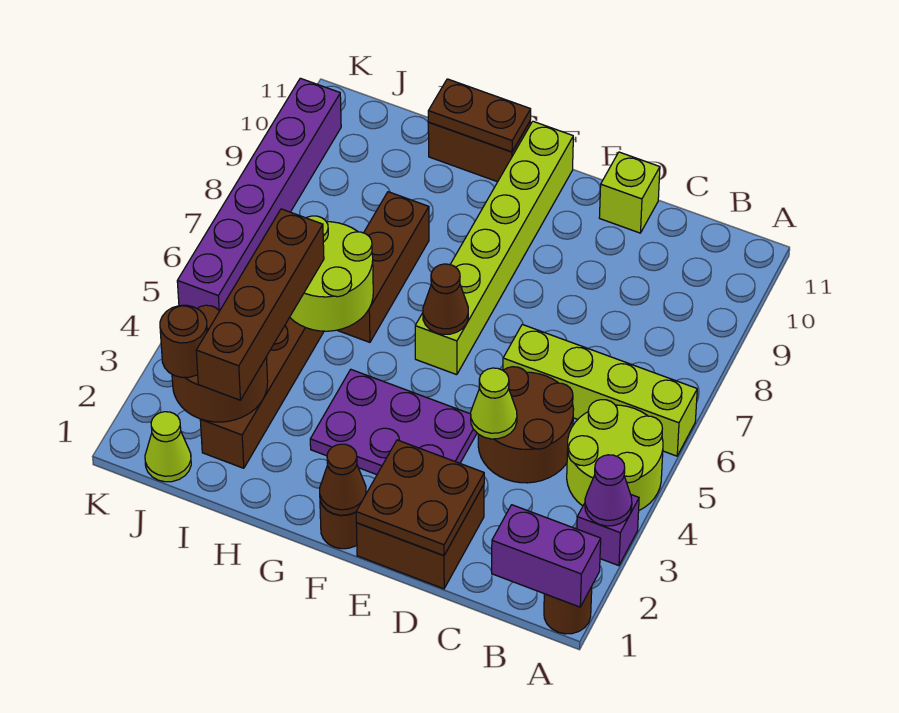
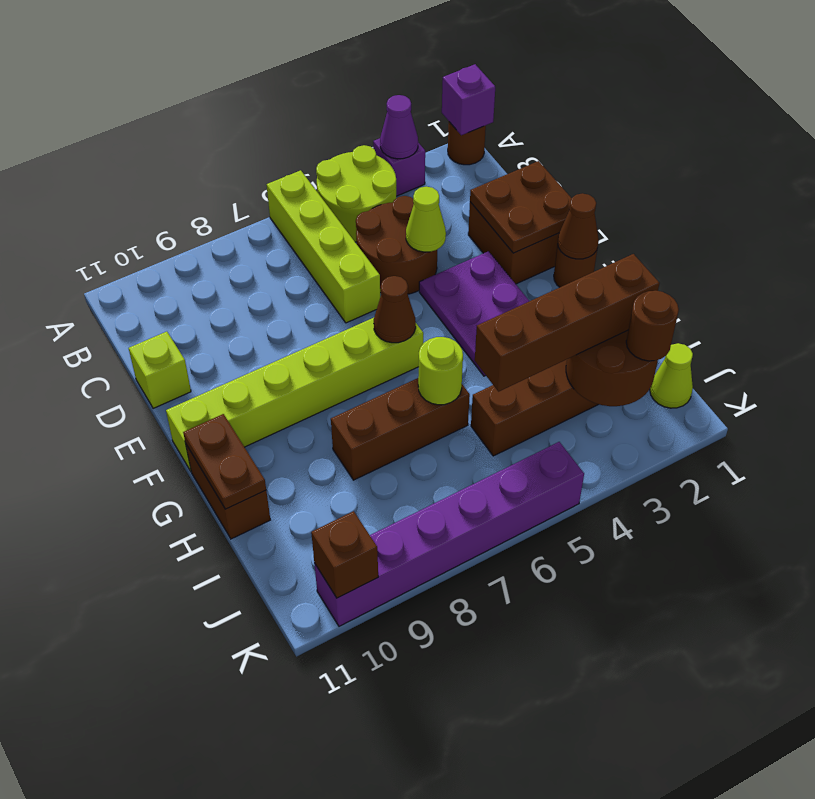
purple 1x2 brick [492,505,601,607] -> purple 1x1 brick [442,64,495,135]
lime 2x2 round brick [290,216,373,331] -> lime 1x1 round brick [418,337,463,405]
none -> brown 1x1 brick [311,511,378,598]

